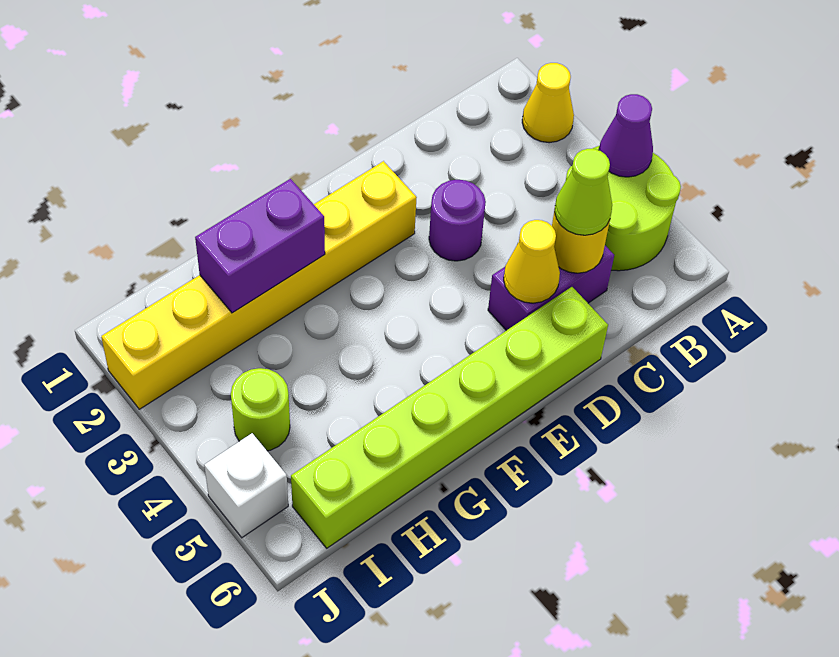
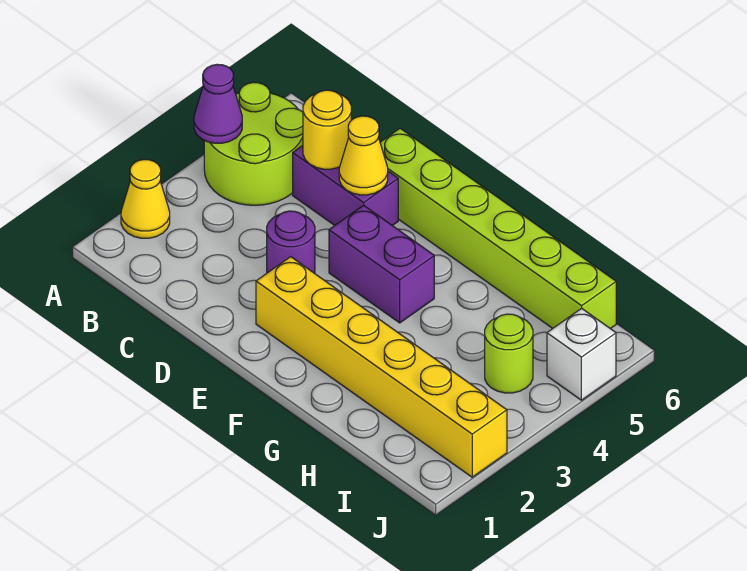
lime 1x1 cone [555,149,612,235] -> none
purple 1x2 brick [195,179,325,313] -> purple 1x2 brick moved to [329,205,434,323]

